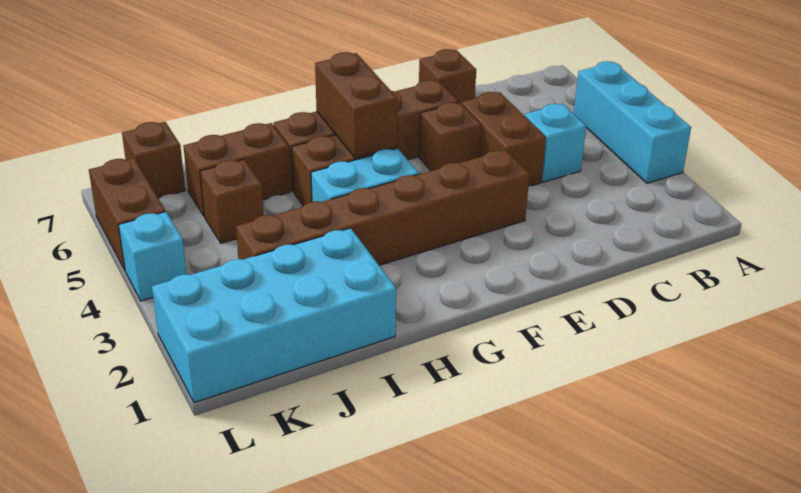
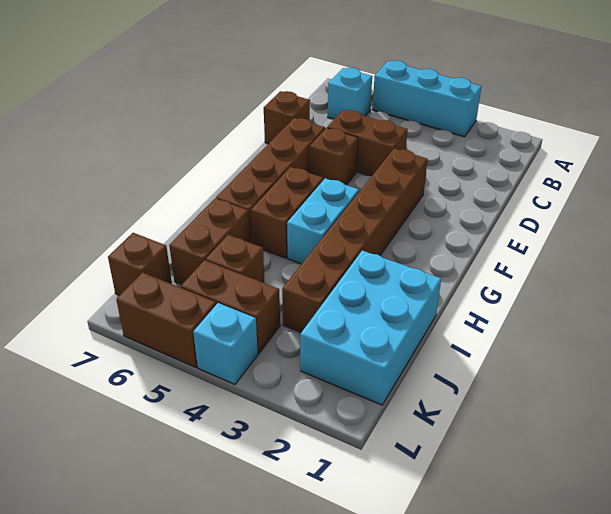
cyan 1x1 brick [525,104,586,182] -> cyan 1x1 brick moved to [328,68,372,119]
brown 1x2 brick [315,52,398,158] -> brown 1x2 brick moved to [181,260,280,354]
cyan 2x4 brick [152,228,396,403] -> cyan 2x3 brick [300,251,441,405]

